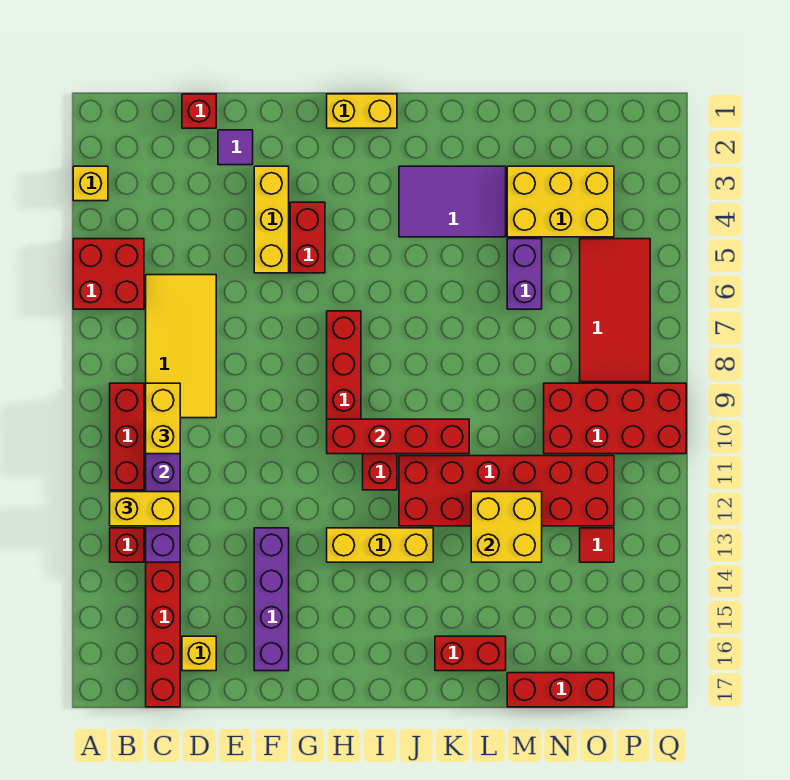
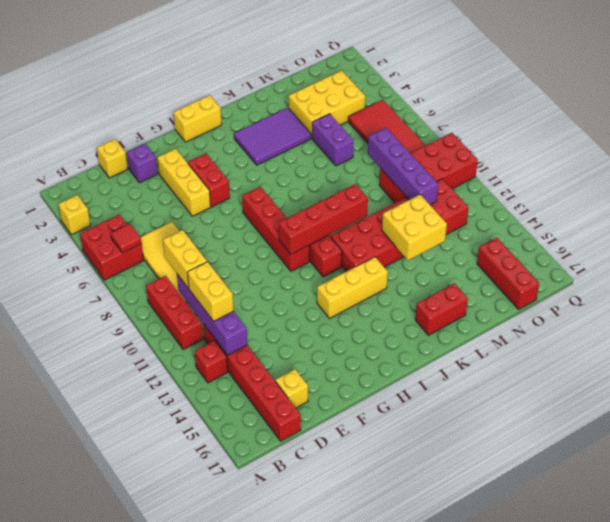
yellow 1x2 brick [110,492,180,526] -> yellow 1x2 brick turned to [187,262,234,321]
red 1x1 brick [182,94,216,128] -> yellow 1x1 brick [97,139,128,178]
purple 1x1 tile [218,130,253,165] -> purple 1x1 brick [127,144,158,183]
purple 1x4 brick [254,528,289,671] -> purple 1x4 brick moved to [368,128,438,205]
red 1x3 brick [507,673,614,707] -> red 1x3 brick turned to [477,238,539,309]
red 1x1 tile [580,528,614,562] -> red 1x1 tile moved to [111,224,142,253]

